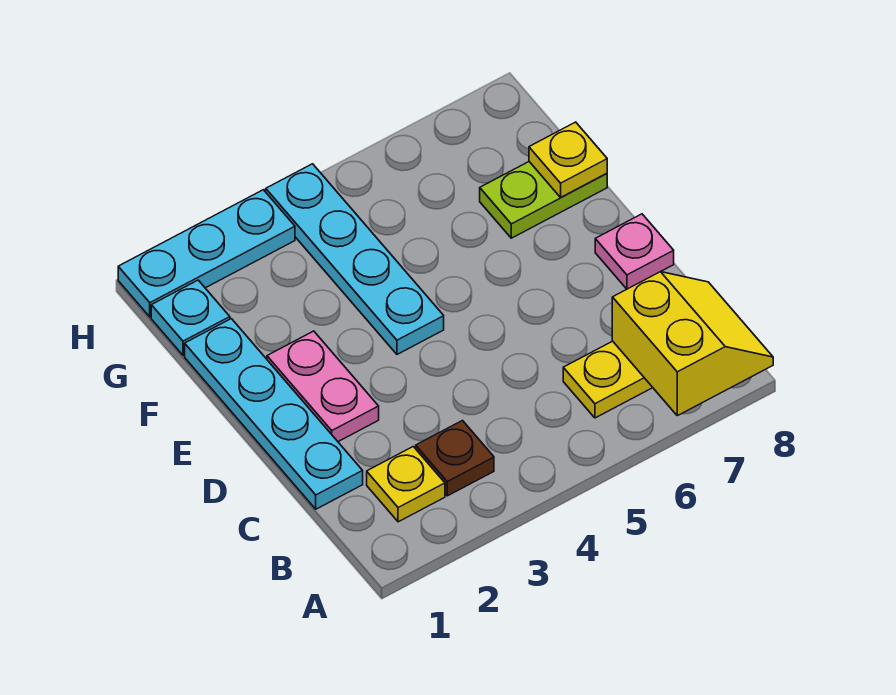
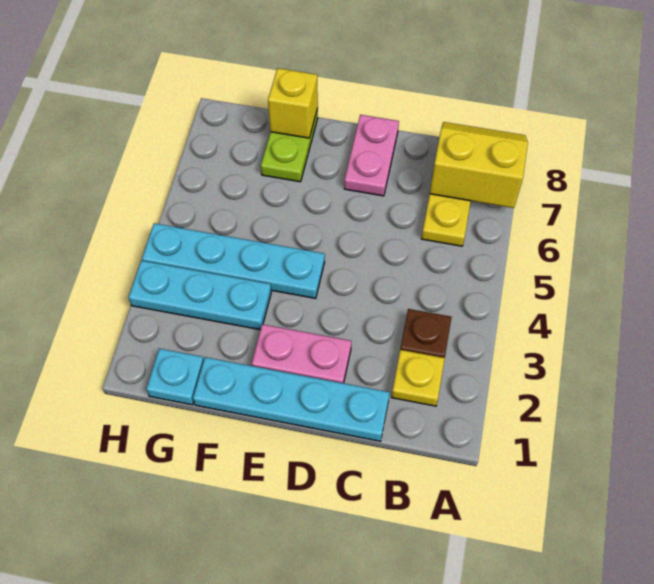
pink 1x1 plate [595,214,674,289] -> pink 1x2 plate [344,115,399,196]
yellow 1x1 plate [529,122,607,197] -> yellow 1x1 brick [268,68,318,138]
cyan 1x3 plate [118,190,295,317] -> cyan 1x3 plate turned to [129,261,271,330]

